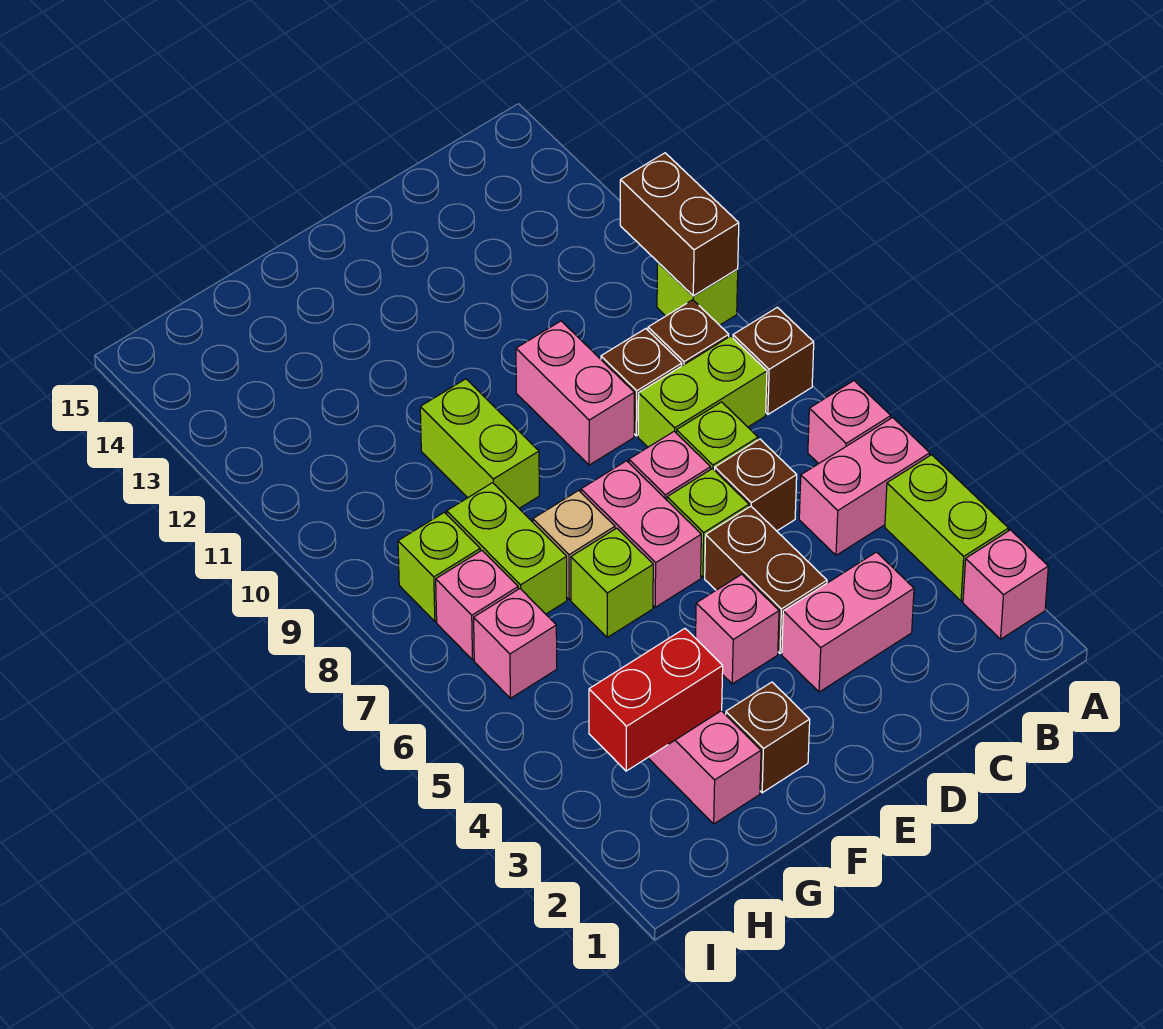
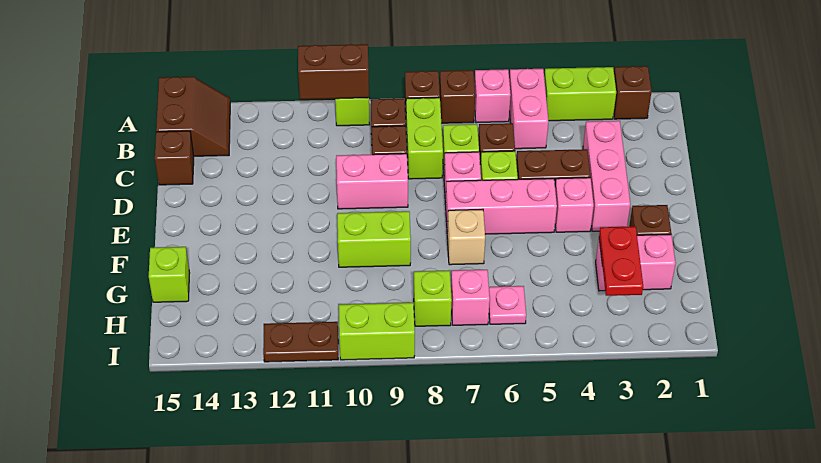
pink 1x1 brick [963,530,1048,639] -> brown 1x1 brick [614,66,652,119]
none -> brown 1x1 brick [440,70,475,123]
none -> brown 2x2 slope [156,77,230,156]
pink 1x2 brick [782,552,914,692] -> pink 1x3 brick [583,121,630,231]
none -> brown 1x1 brick [155,131,194,185]
pink 1x2 brick [581,461,701,607] -> pink 1x3 brick [446,179,557,234]
lime 1x1 brick [571,528,653,637] -> lime 1x1 brick moved to [149,247,190,302]
red 1x2 brick [589,629,723,771] -> red 1x2 plate [599,226,643,296]
lime 1x2 brick [447,483,567,614] -> lime 1x2 brick moved to [339,303,415,360]
pink 1x1 brick [474,589,557,698] -> pink 1x1 plate [489,286,526,324]
none -> brown 1x2 plate [263,322,338,362]

